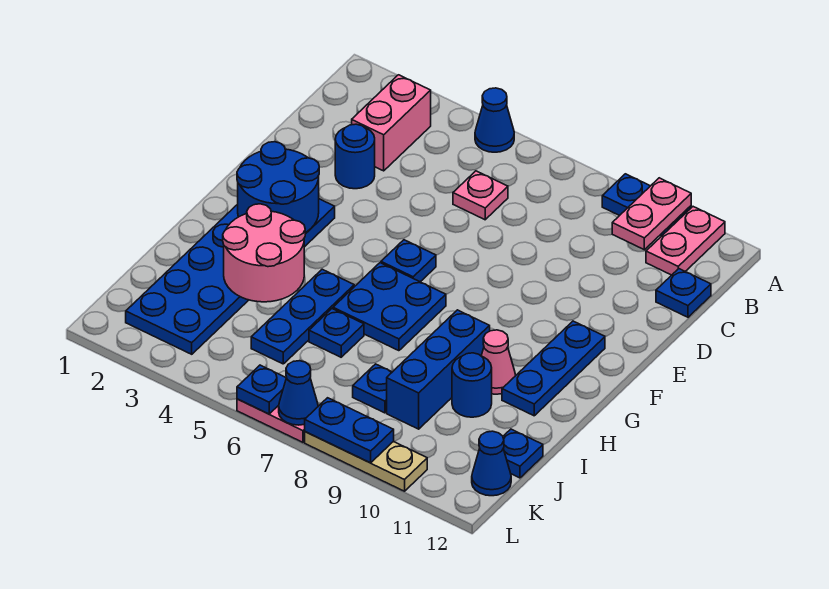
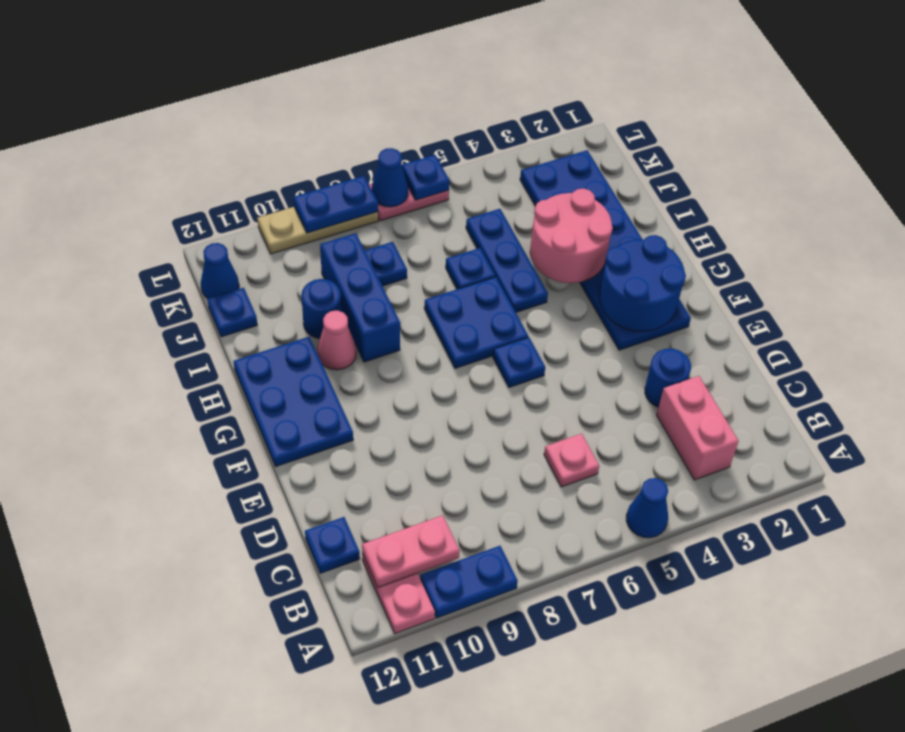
pink 1x2 plate [612,178,691,250] -> pink 1x2 plate turned to [362,515,460,587]
blue 1x3 plate [502,321,605,416] -> blue 2x3 plate [234,337,353,467]

